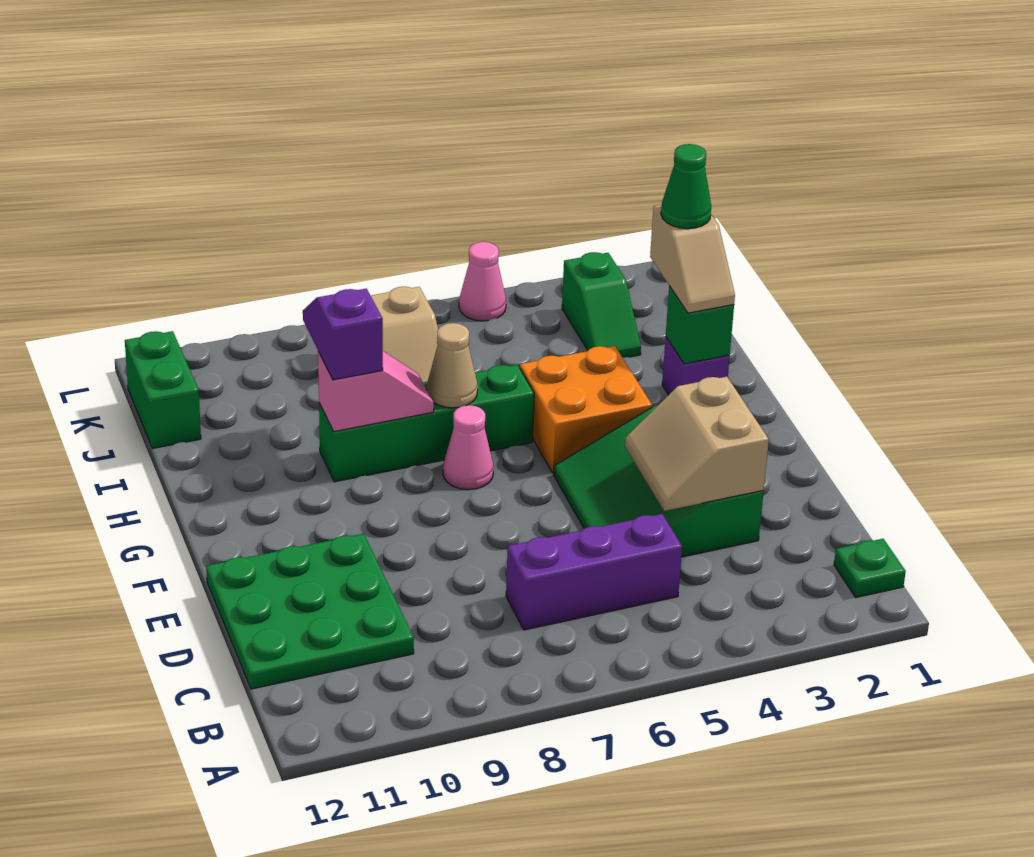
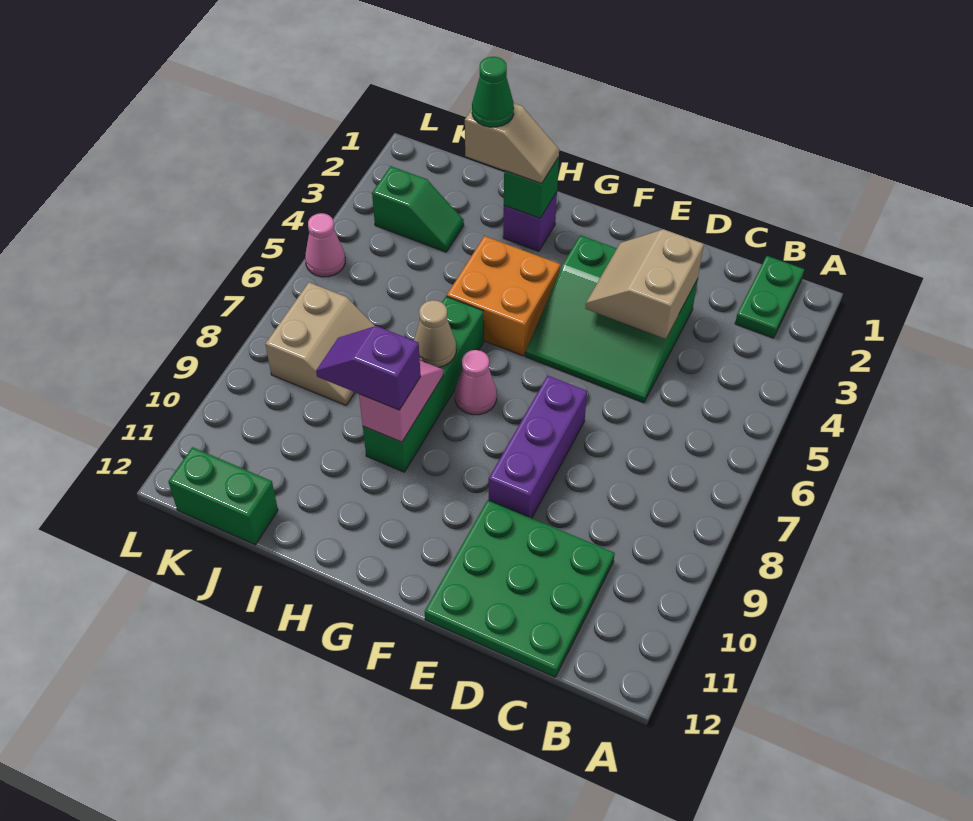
green 1x1 plate [834,539,906,598] -> green 1x2 plate [735,256,804,338]
purple 1x3 brick [506,514,682,630] -> purple 1x3 brick moved to [489,376,587,518]
tan 2x2 slope [625,377,769,511] -> tan 2x2 slope turned to [586,229,704,339]

